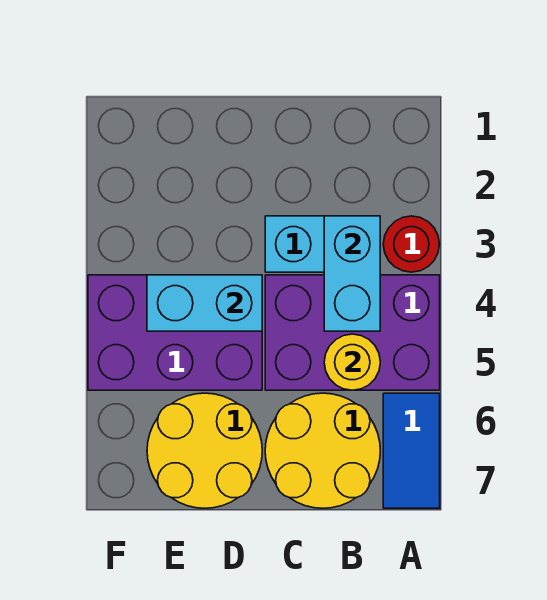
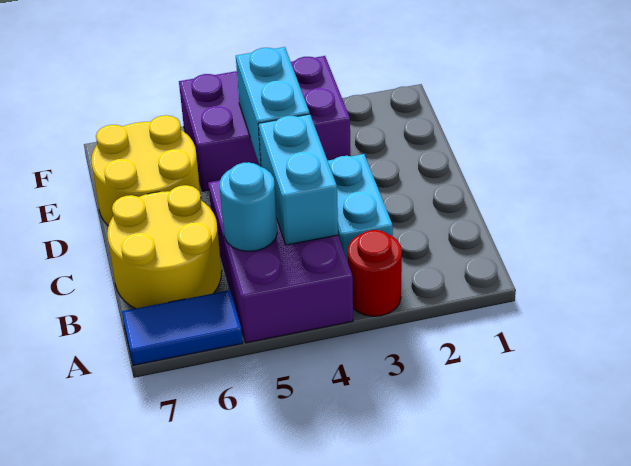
cyan 1x2 brick [324,216,380,331] -> cyan 1x2 brick turned to [258,114,338,245]
yellow 1x1 round brick [324,334,380,390] -> cyan 1x1 round brick [219,162,277,251]
purple 2x3 brick [88,275,262,390] -> purple 2x3 brick turned to [179,56,350,191]

